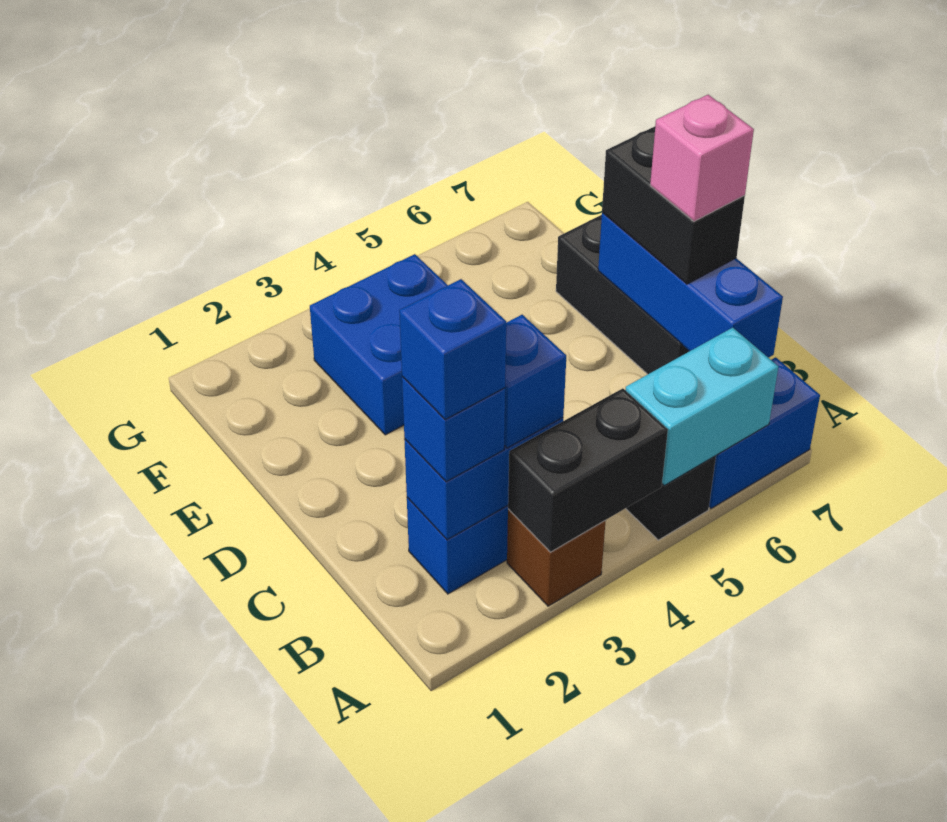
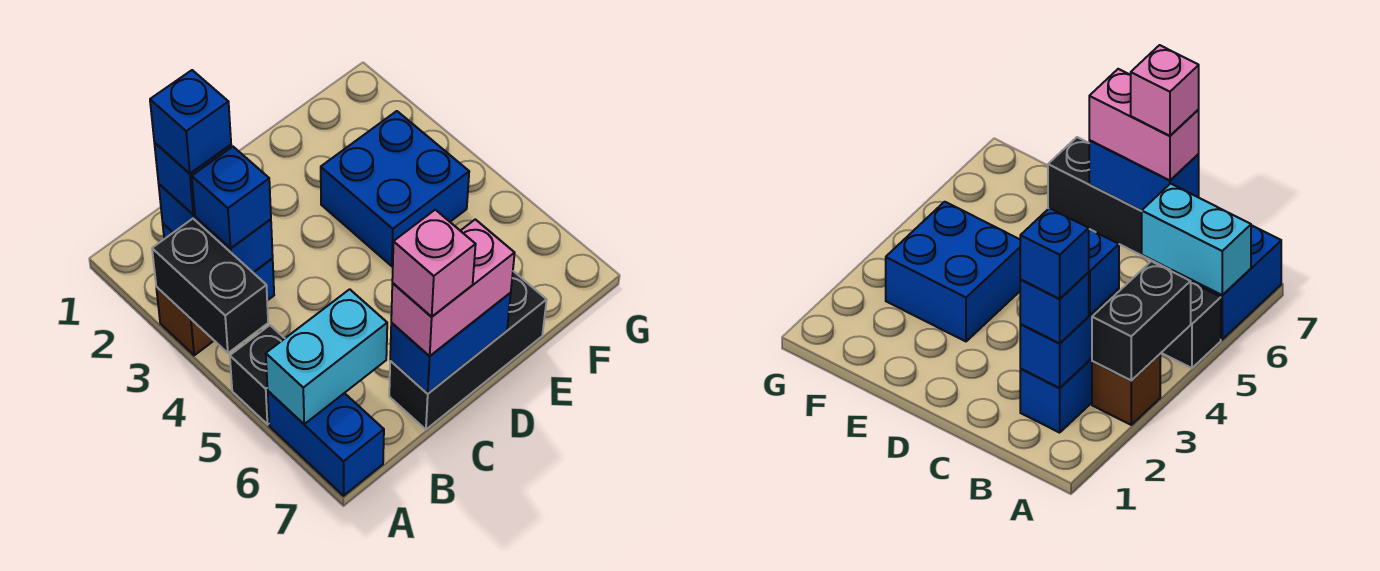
cyan 1x2 brick [625,328,778,485] -> cyan 1x2 brick turned to [266,289,387,424]
blue 1x3 brick [598,213,783,358] -> blue 1x2 brick [390,293,511,394]
black 1x2 brick [602,127,745,284] -> pink 1x2 brick [391,219,515,356]

